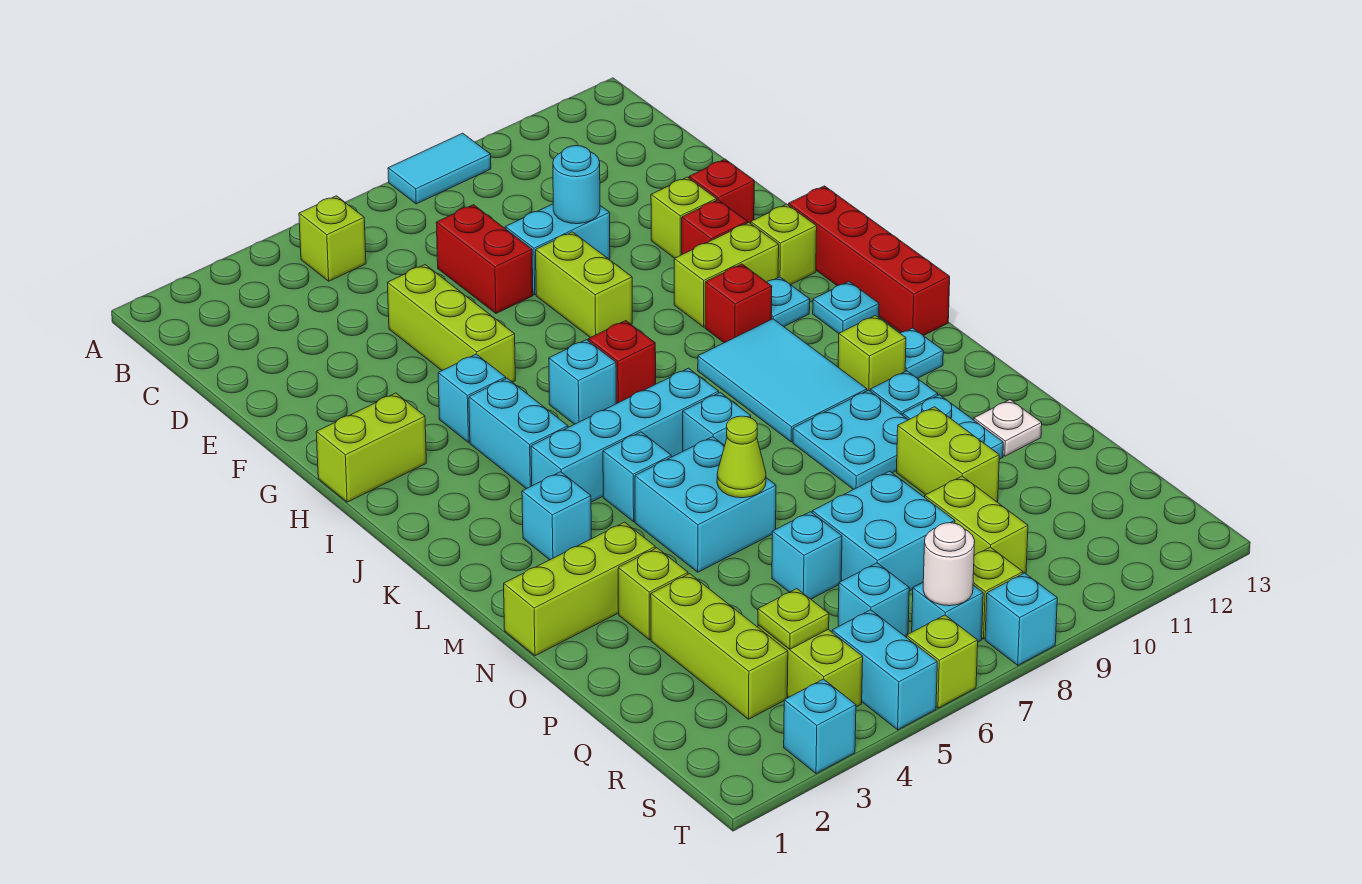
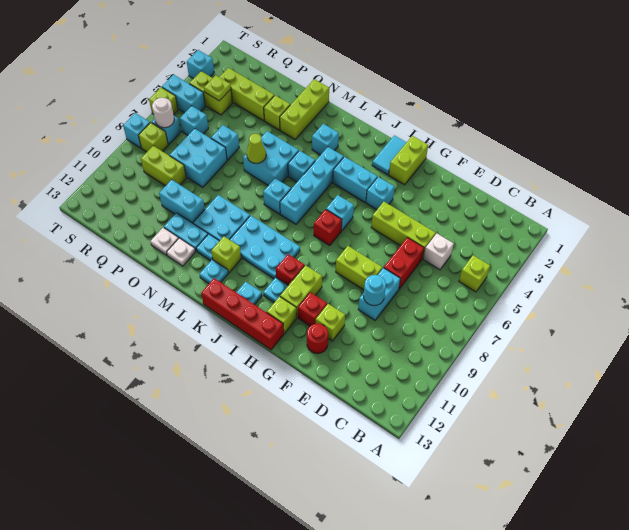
cyan 1x2 tile [388,133,491,204] -> cyan 1x2 tile moved to [372,135,407,175]
none -> white 1x1 brick [423,233,454,270]
red 1x2 brick [436,205,533,313] -> red 1x2 brick turned to [384,237,424,289]
red 1x1 brick [689,159,754,223] -> red 1x1 round brick [307,324,328,354]
cyan 2x3 tile [698,319,867,442] -> cyan 2x3 plate [230,216,300,279]
none -> white 1x1 plate [167,238,195,266]
lime 1x2 brick [896,407,999,502] -> cyan 1x2 brick [159,180,205,223]

